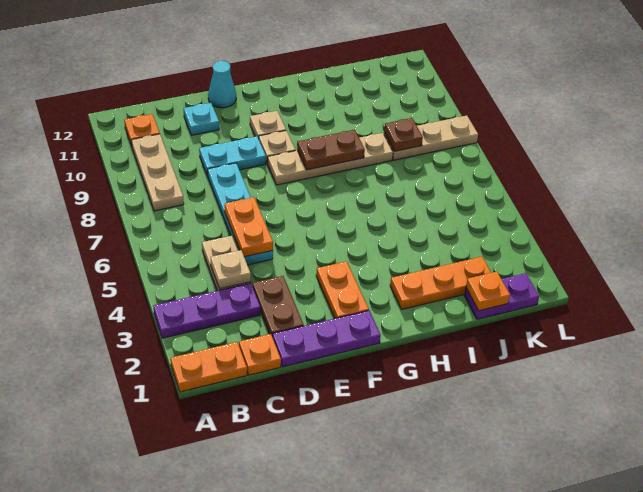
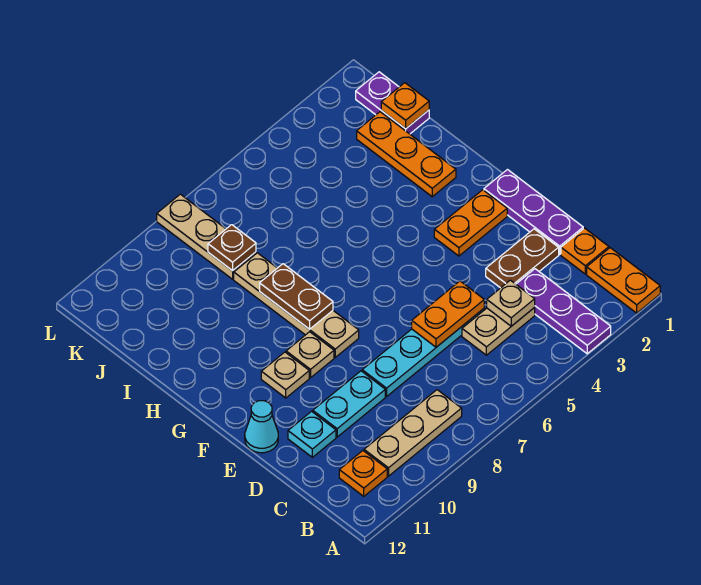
cyan 1x2 plate [199,136,266,176] -> cyan 1x2 plate turned to [313,371,385,437]

